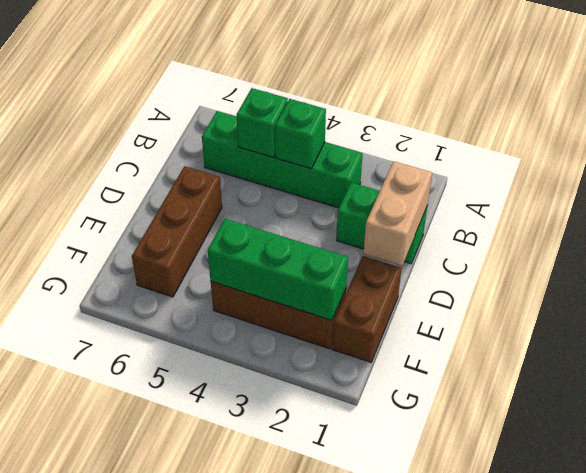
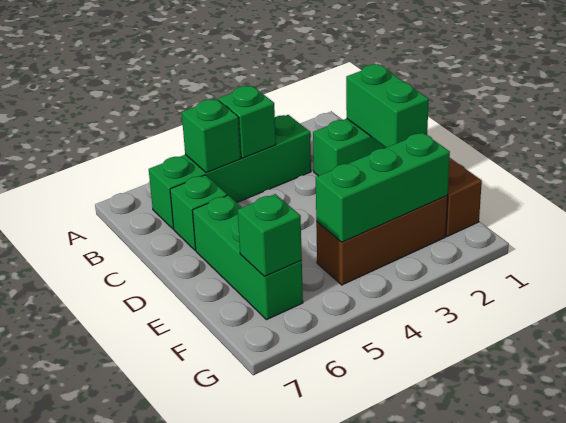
tan 1x2 brick [363,161,432,266] -> green 1x2 brick [346,64,429,148]
none -> green 1x1 brick [170,175,227,250]
brown 1x3 brick [132,166,222,297] -> green 1x3 brick [192,195,303,319]
none -> green 1x1 brick [238,194,302,277]

